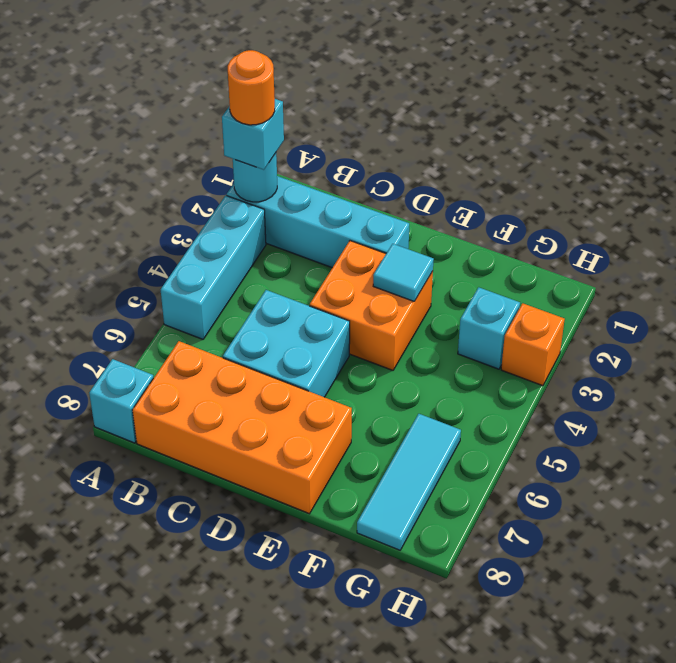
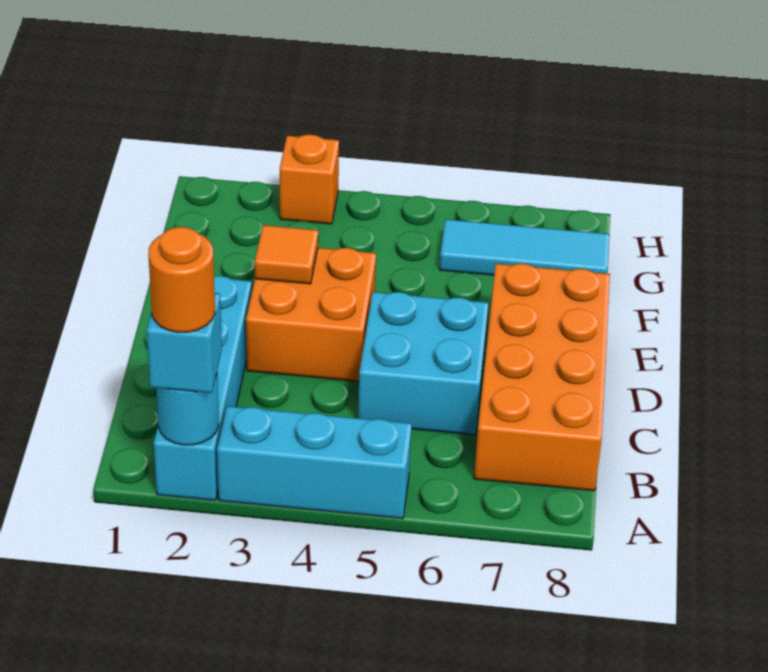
cyan 1x1 brick [89,359,153,443] -> none
cyan 1x1 tile [373,244,434,301] -> orange 1x1 tile [255,225,318,284]
cyan 1x1 brick [458,287,520,369] -> none

